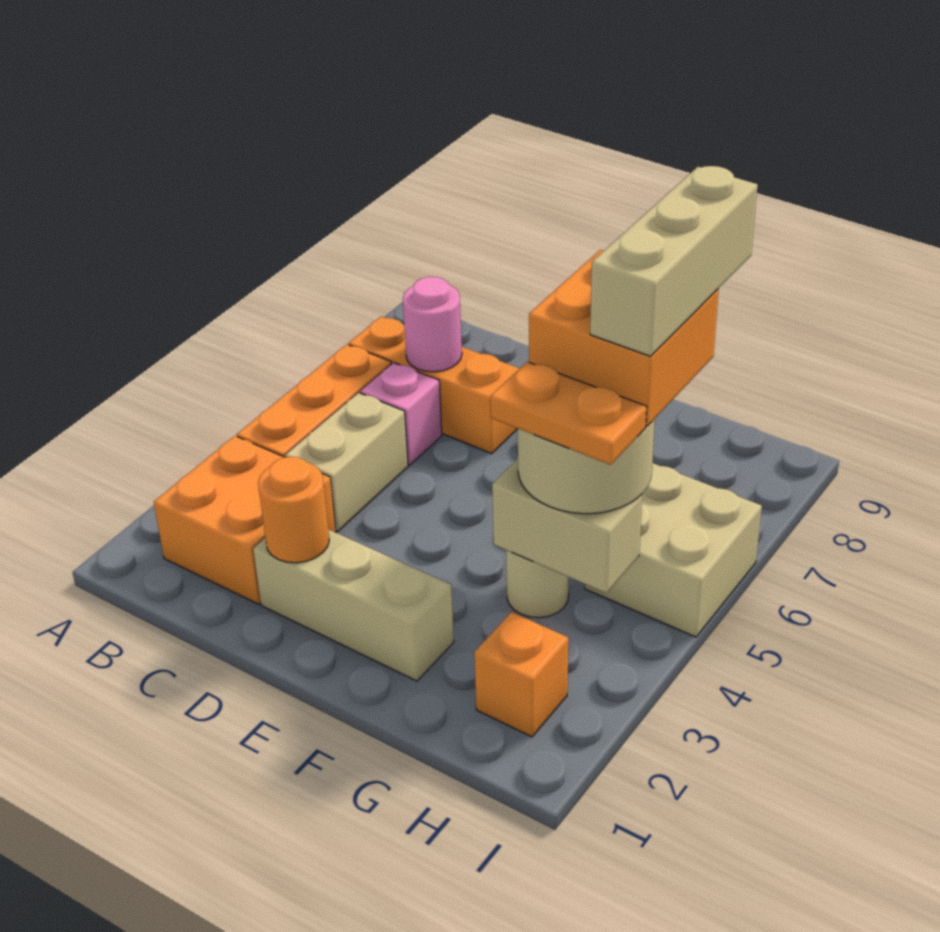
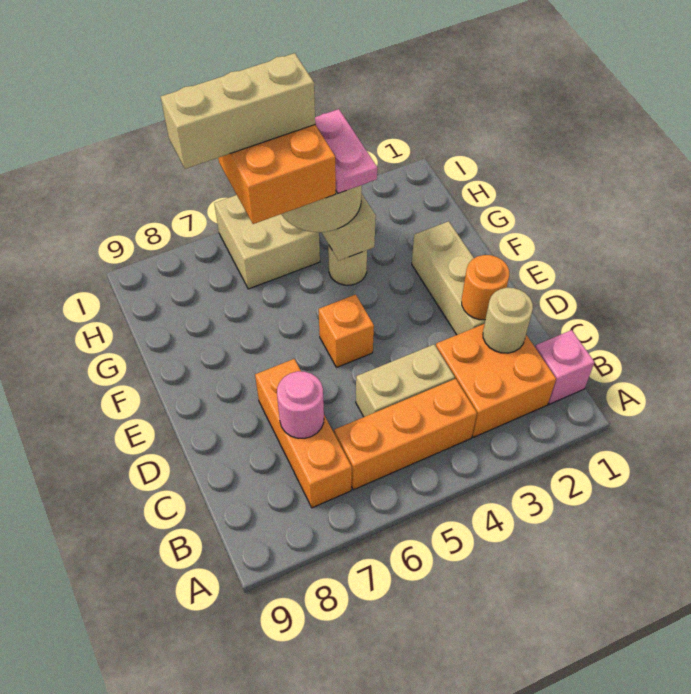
none -> tan 1x1 round brick [483,288,533,353]
pink 1x1 brick [360,363,442,465] -> pink 1x1 brick moved to [535,330,594,404]
orange 1x2 plate [490,362,647,465] -> pink 1x2 plate [315,109,377,193]
orange 1x1 brick [474,612,568,737] -> orange 1x1 brick moved to [319,295,374,368]

